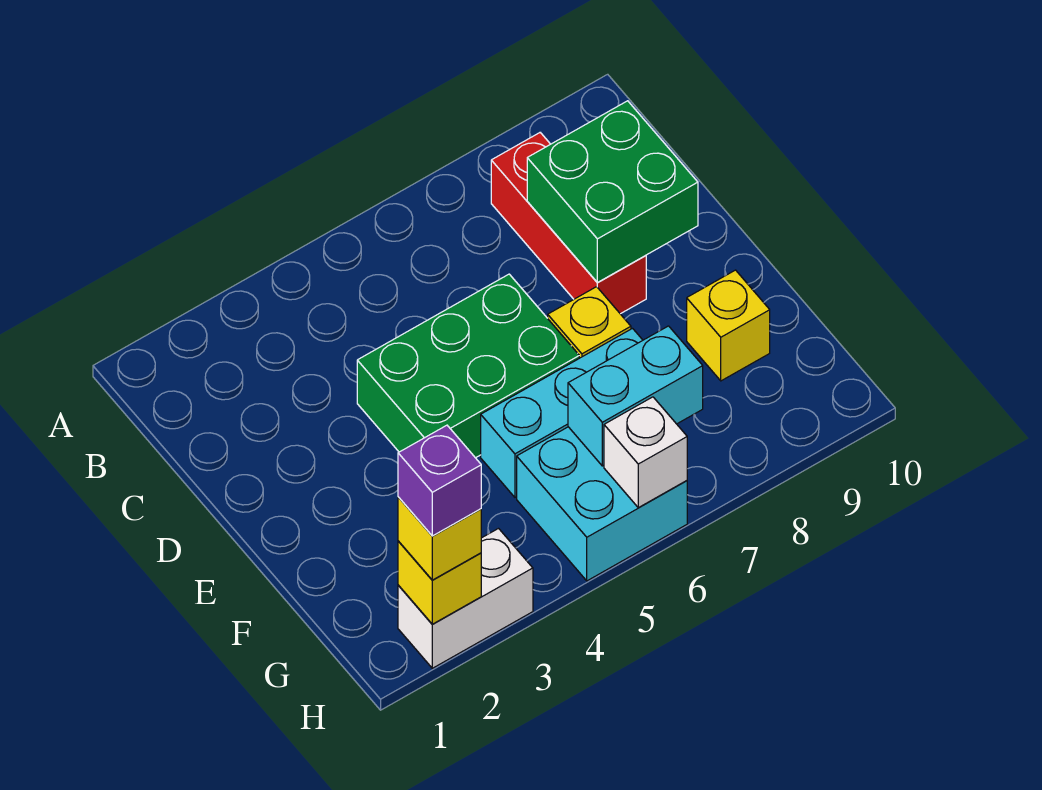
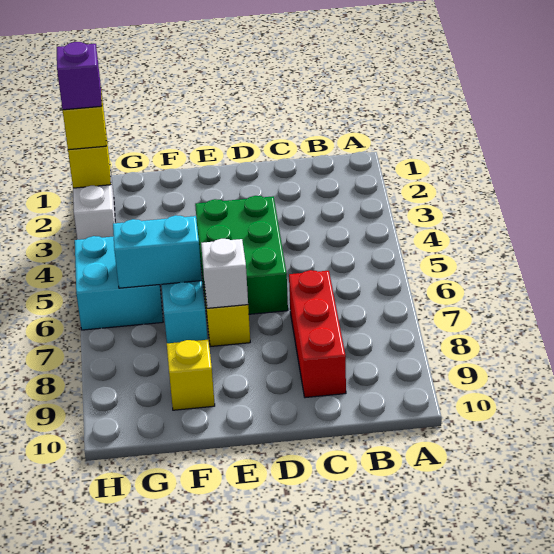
red 1x3 brick [491,133,646,314] -> red 1x3 brick turned to [289,270,346,398]
green 2x2 brick [527,101,698,282] -> none
cyan 1x2 brick [568,326,703,466] -> cyan 1x2 brick turned to [113,215,202,288]
white 1x1 brick [604,397,687,508] -> white 1x1 brick moved to [201,239,248,309]

